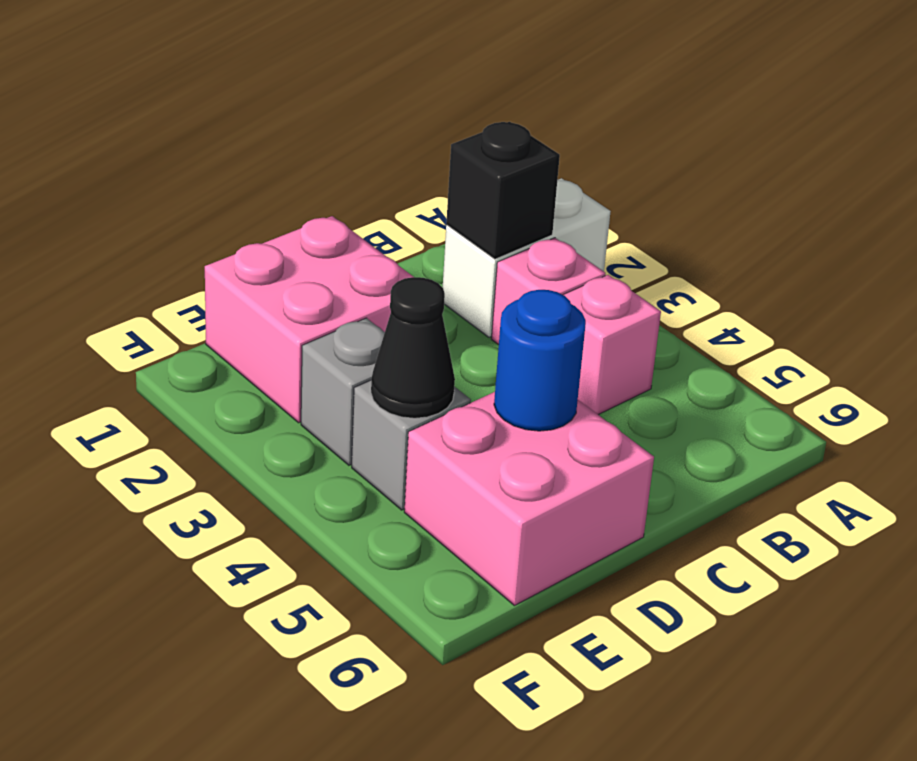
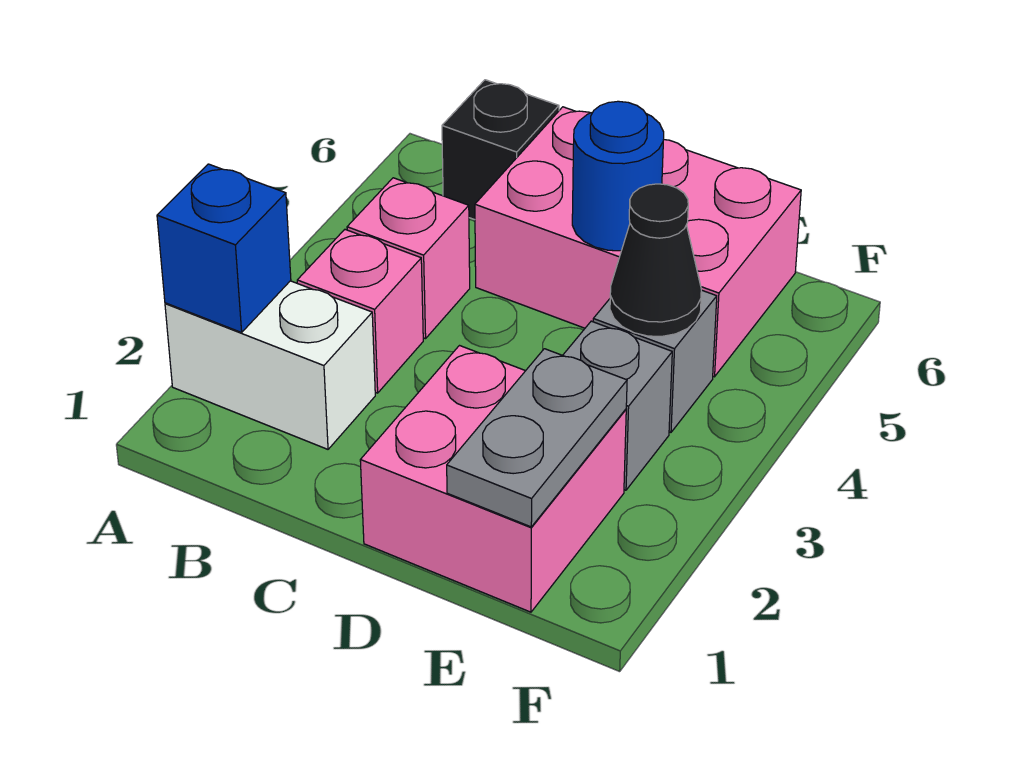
none -> blue 1x1 brick [157,164,291,332]
black 1x1 brick [446,122,560,259] -> black 1x1 brick moved to [442,80,559,220]
pink 2x2 brick [404,392,654,606] -> pink 2x3 brick [475,107,801,377]
none -> grey 1x2 plate [447,349,627,527]

